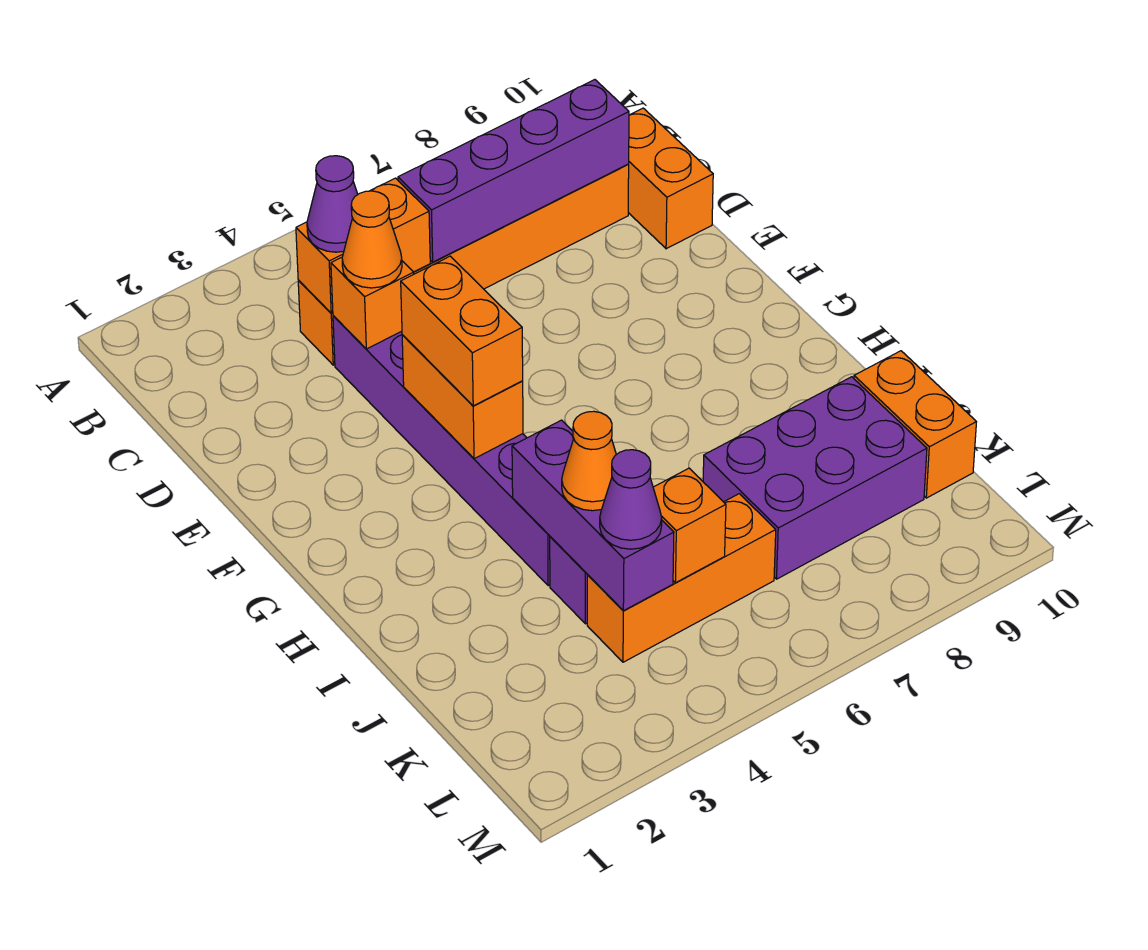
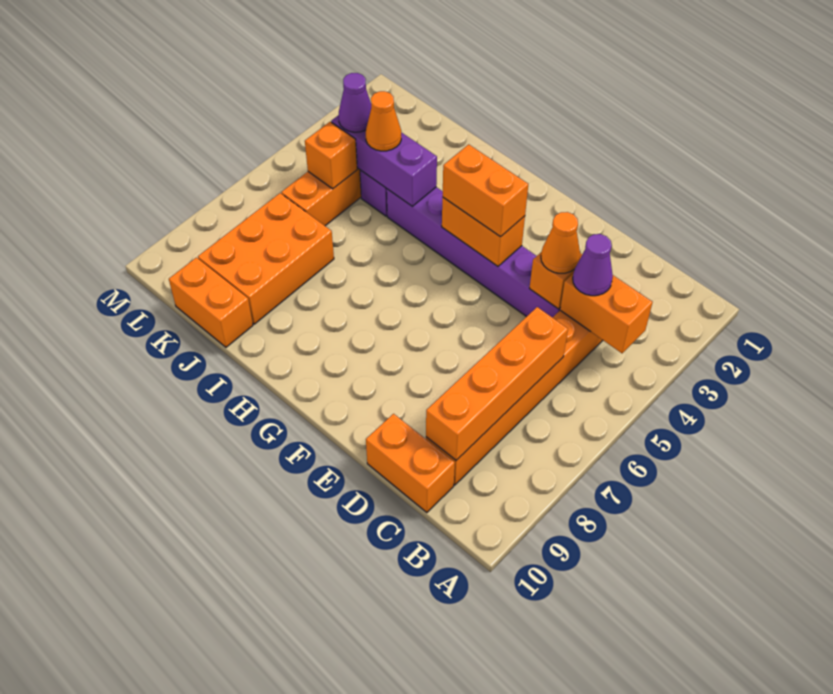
orange 1x2 brick [296,178,430,313] -> orange 1x2 brick turned to [560,274,653,353]
purple 1x4 brick [398,80,629,262] -> orange 1x4 brick [426,307,568,460]
purple 2x3 brick [703,377,927,579] -> orange 2x3 brick [198,193,334,324]

